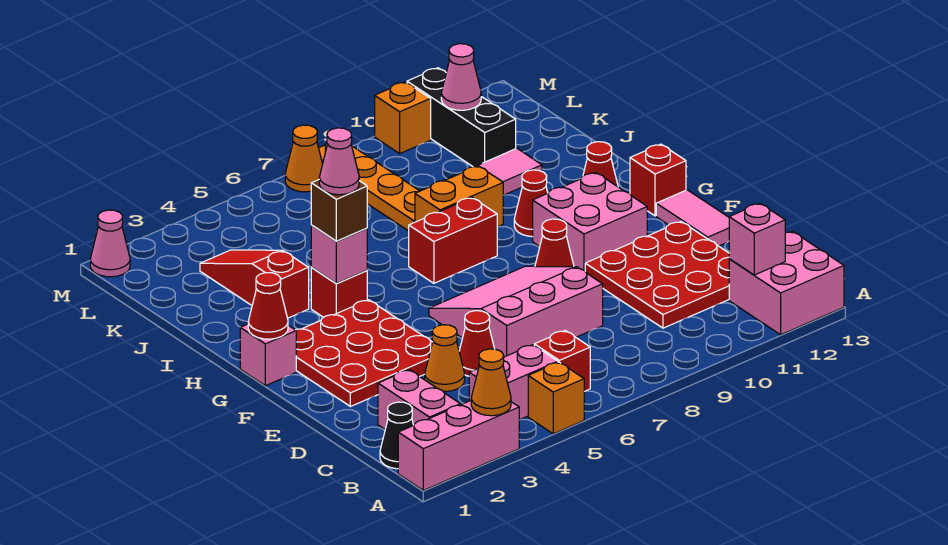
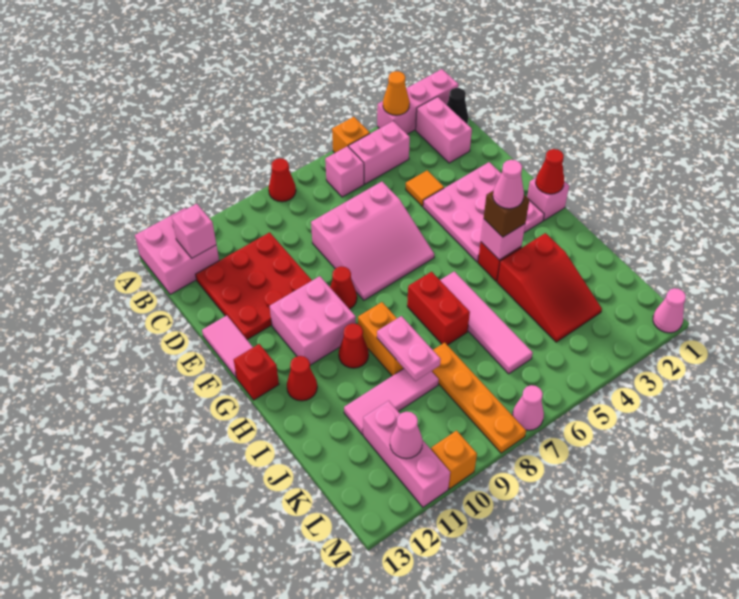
red 1x1 brick [534,331,590,391] -> pink 1x1 brick [325,146,364,197]
orange 1x1 cone [425,325,465,391] -> orange 1x1 tile [406,170,444,206]
red 1x1 cone [459,311,494,376] -> red 1x1 cone moved to [269,158,296,202]
red 3x3 plate [296,300,433,407] -> pink 3x3 plate [423,162,544,262]
none -> pink 1x4 tile [440,271,533,374]
red 1x2 brick [409,198,497,283] -> red 1x2 brick turned to [407,272,470,345]
red 1x3 slope [200,250,309,318] -> red 2x3 slope [497,233,602,342]
orange 1x2 brick [415,166,503,227] -> orange 1x2 brick turned to [358,302,404,376]
none -> pink 1x2 plate [377,316,441,381]
black 1x3 brick [407,68,516,167] -> pink 1x3 brick [363,401,450,507]
orange 1x1 cone [285,125,323,192] -> pink 1x1 cone [512,385,544,430]

